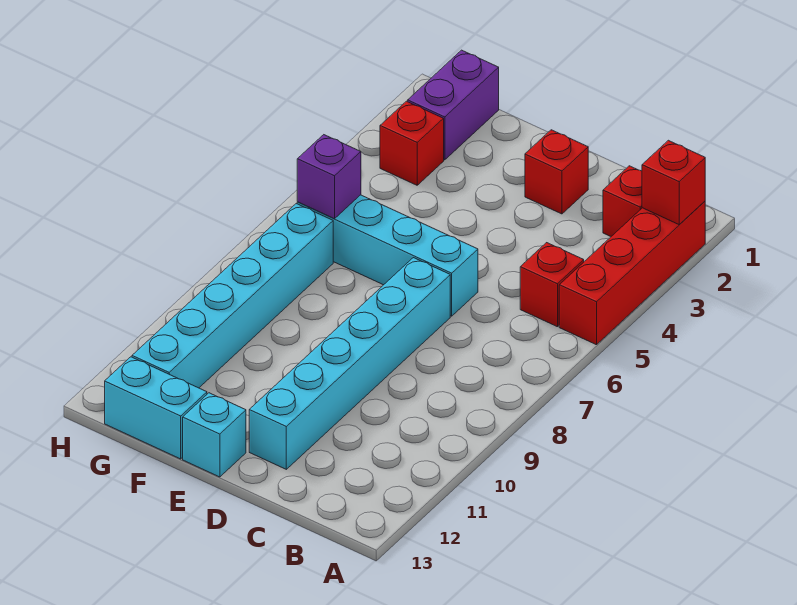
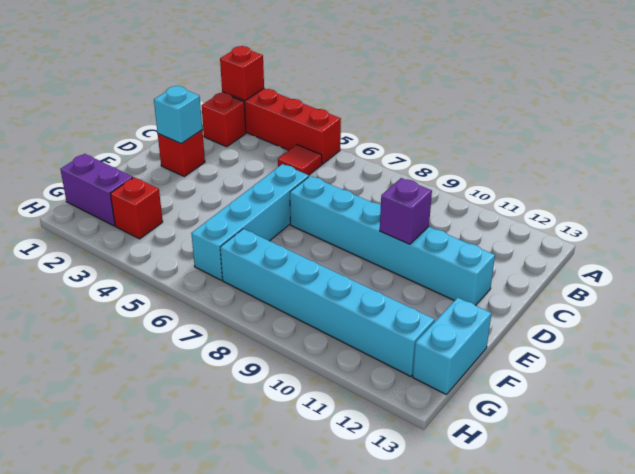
red 1x1 brick [520,243,584,327] -> red 1x1 tile [278,145,322,175]
cyan 1x1 brick [183,393,246,477] -> cyan 1x1 brick moved to [154,86,202,144]
purple 1x1 brick [297,135,361,219] -> purple 1x1 brick moved to [380,178,432,244]

